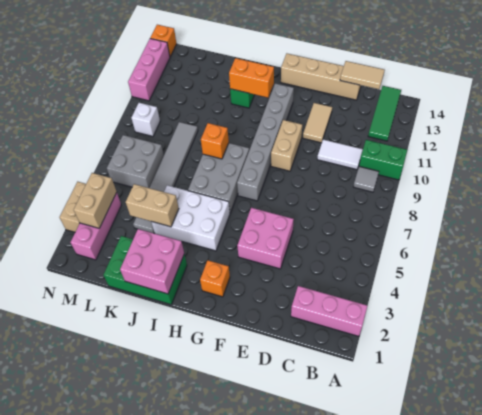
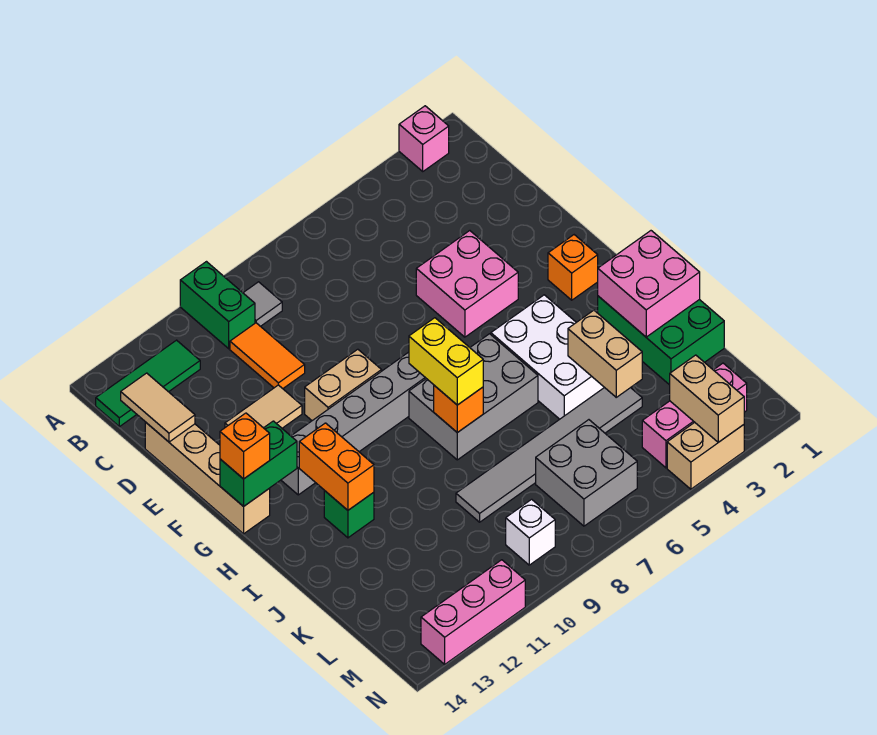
pink 1x3 brick [291,286,368,336] -> pink 1x1 brick [399,106,449,171]
white 1x2 tile [317,140,363,170] -> orange 1x2 tile [230,323,305,389]
none -> green 1x2 brick [220,421,297,507]
none -> yellow 1x2 brick [409,318,483,405]
tan 1x2 brick [74,173,117,228] -> tan 1x2 brick turned to [670,355,744,442]
orange 1x1 brick [150,25,177,57] -> orange 1x1 brick moved to [220,413,270,479]

